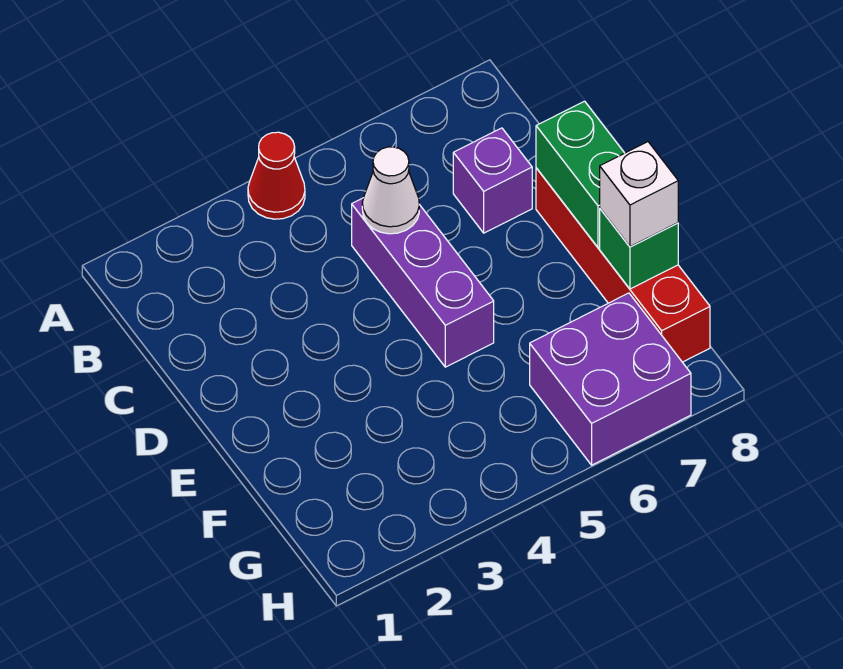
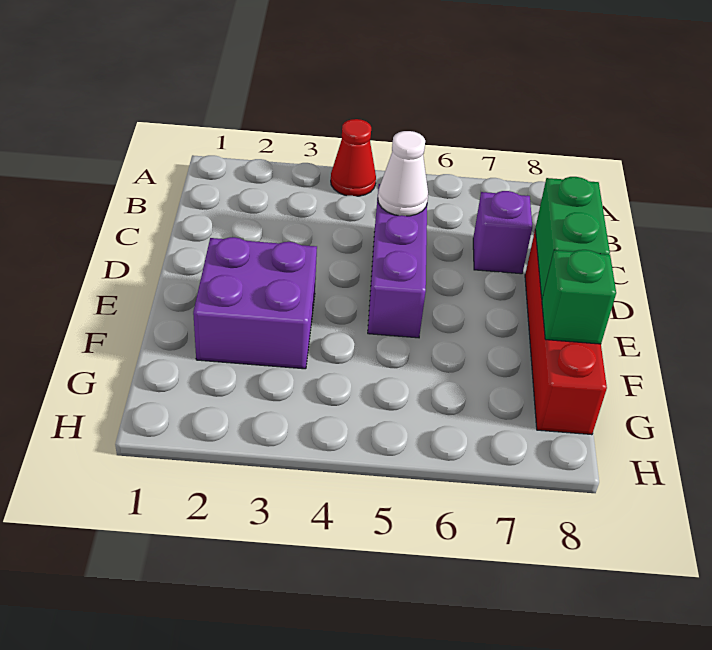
white 1x1 brick [600,142,678,247] -> none
purple 2x2 brick [530,293,691,465] -> purple 2x2 brick moved to [193,237,317,369]

